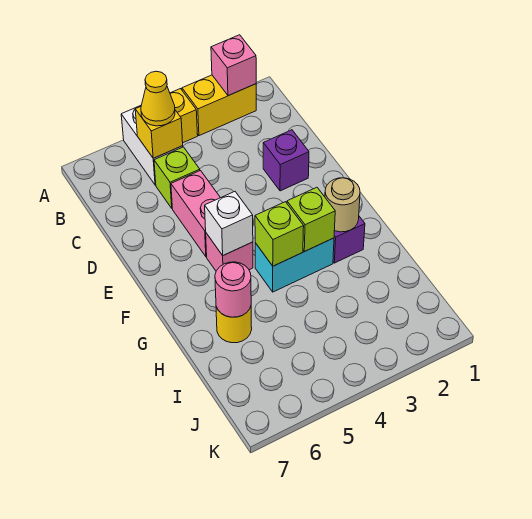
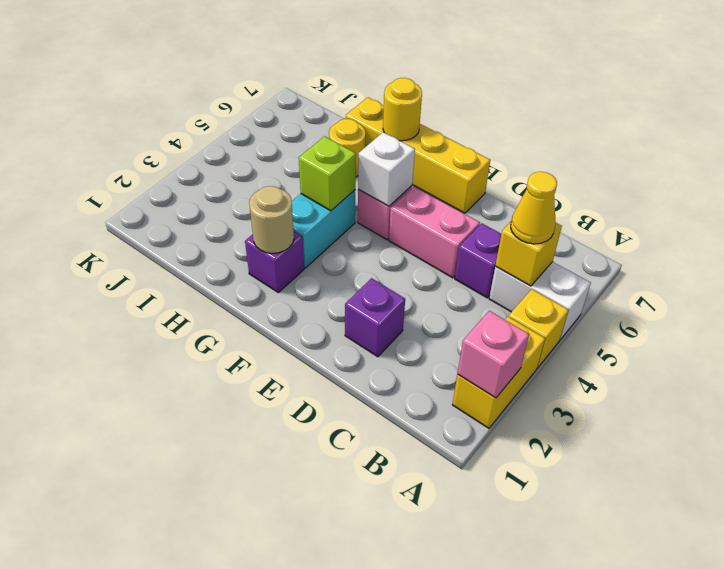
lime 1x1 brick [154,147,200,208] -> purple 1x1 brick [455,223,501,298]
none -> yellow 1x4 brick [346,97,490,213]
lime 1x1 brick [287,187,335,252] -> none
none -> yellow 1x1 round brick [383,78,422,141]
pink 1x1 round brick [215,262,251,317] -> none

